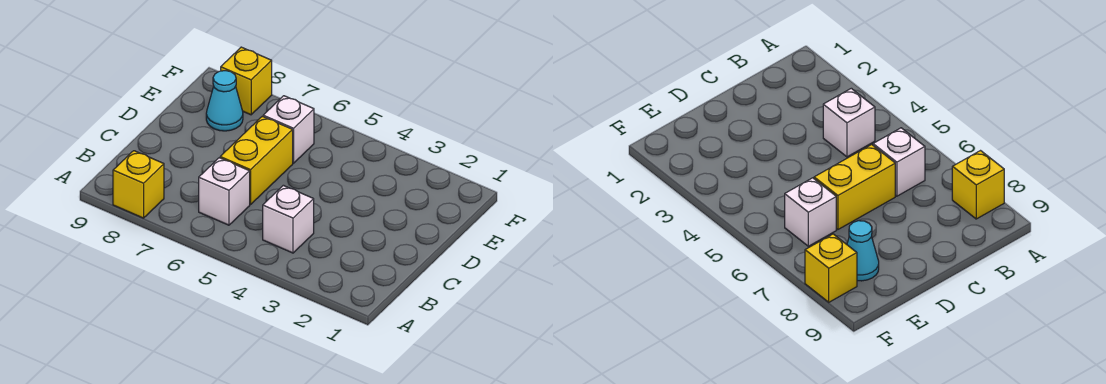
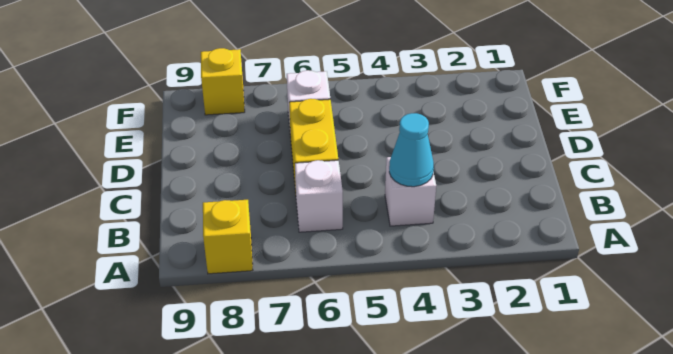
cyan 1x1 cone [206,71,243,131] -> cyan 1x1 cone moved to [389,113,434,187]

